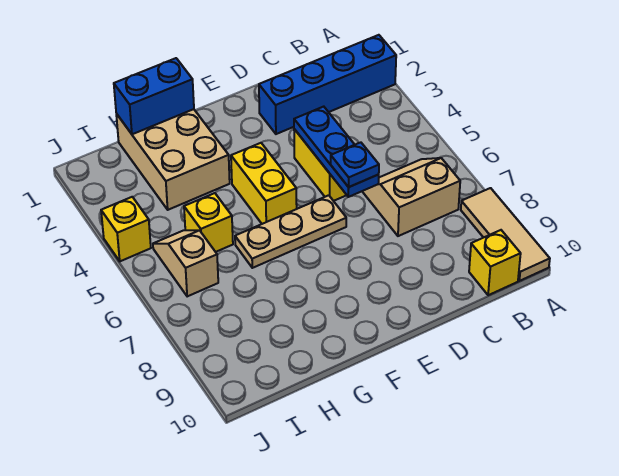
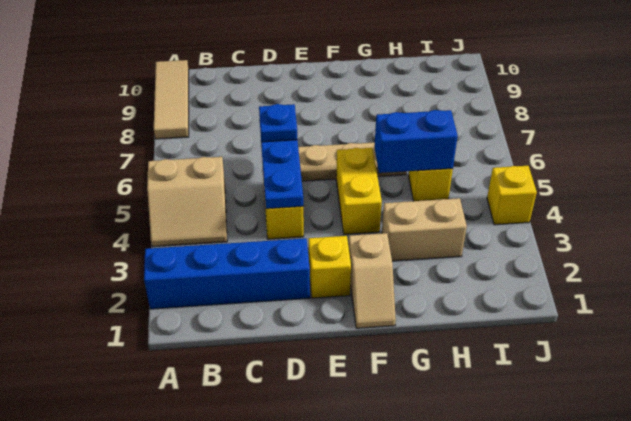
tan 2x2 slope [362,158,460,236] -> tan 2x2 slope moved to [147,157,227,247]
yellow 1x1 brick [469,230,521,295] -> yellow 1x1 brick moved to [309,236,351,298]
tan 2x3 brick [116,109,230,210] -> tan 1x2 brick [382,198,467,261]
blue 1x2 brick [114,58,194,134] -> blue 1x2 brick moved to [374,110,458,173]
tan 1x2 slope [153,230,218,297] -> tan 1x2 slope moved to [349,233,396,328]

